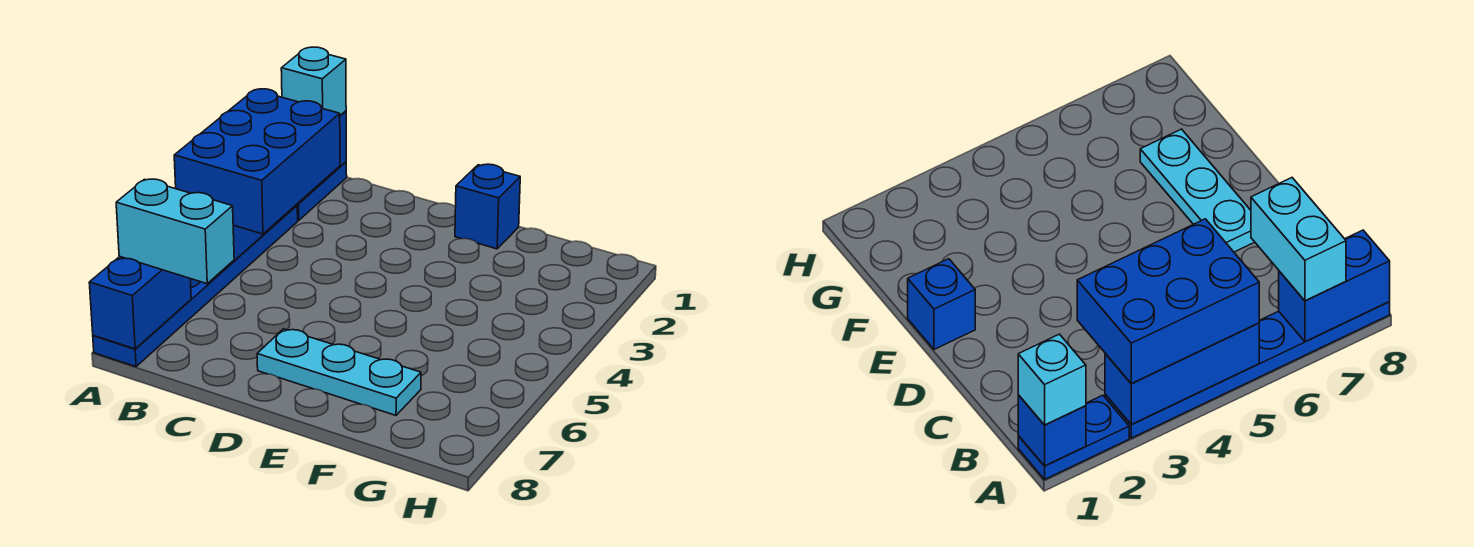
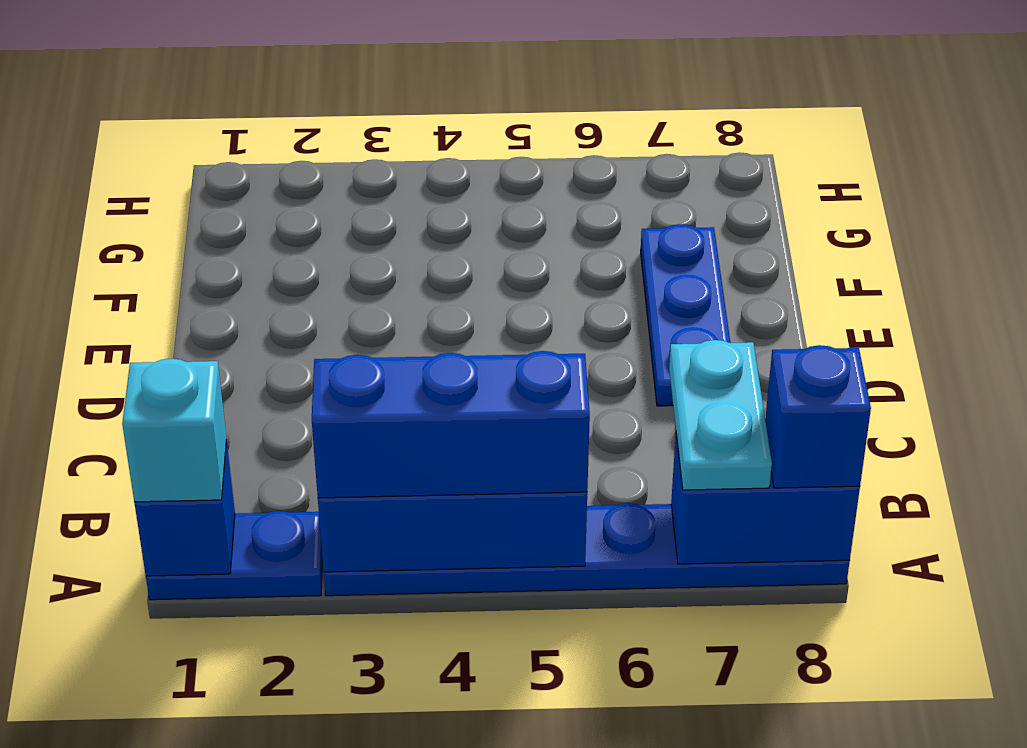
blue 2x3 brick [174,89,340,234] -> blue 1x3 brick [312,351,590,498]
cyan 1x2 brick [116,179,234,284] -> cyan 1x2 plate [669,340,772,490]
cyan 1x3 plate [257,329,421,415] -> blue 1x3 plate [641,224,730,406]
blue 1x1 brick [455,164,520,249] -> blue 1x1 brick moved to [765,345,871,488]

